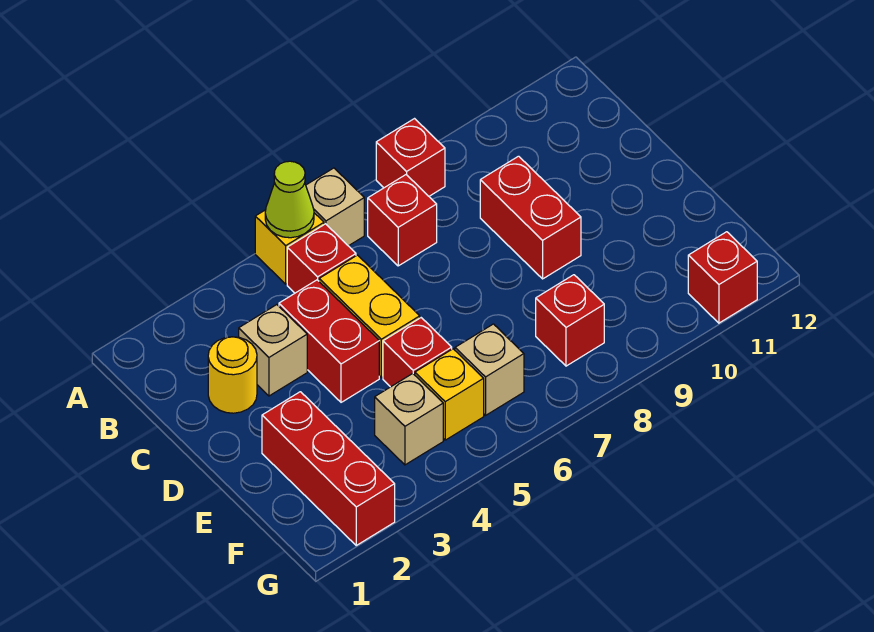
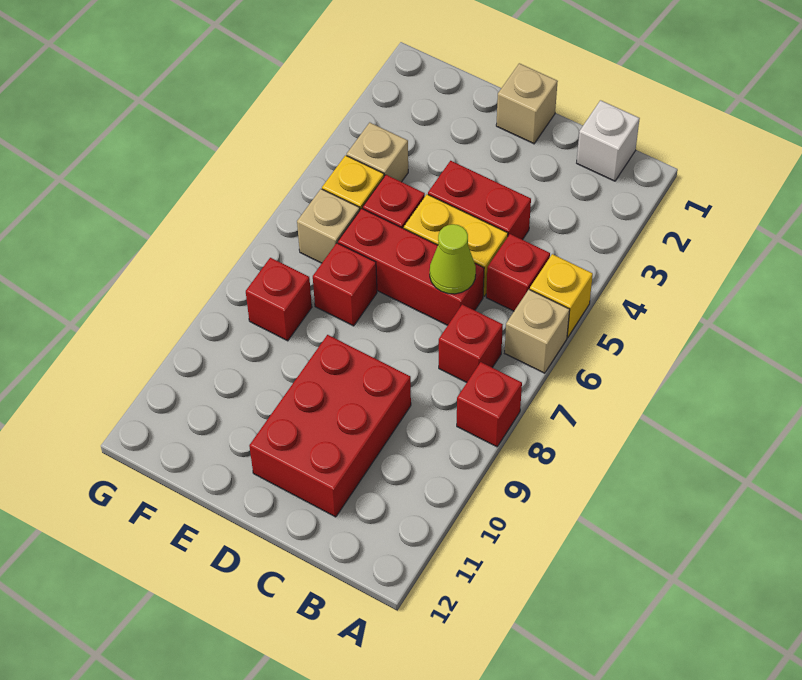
lime 1x1 cone [265,161,314,238] -> lime 1x1 cone moved to [430,224,476,294]
none -> white 1x1 brick [577,100,640,181]
yellow 1x1 round brick [208,337,257,413] -> none
tan 1x1 brick [239,305,307,396] -> tan 1x1 brick moved to [496,63,558,144]
red 1x2 brick [480,156,581,279] -> red 2x3 brick [249,335,411,517]
red 1x3 brick [262,392,395,545] -> red 1x3 brick moved to [338,209,484,325]
red 1x1 brick [688,232,757,323] -> red 1x1 brick moved to [313,243,377,326]

